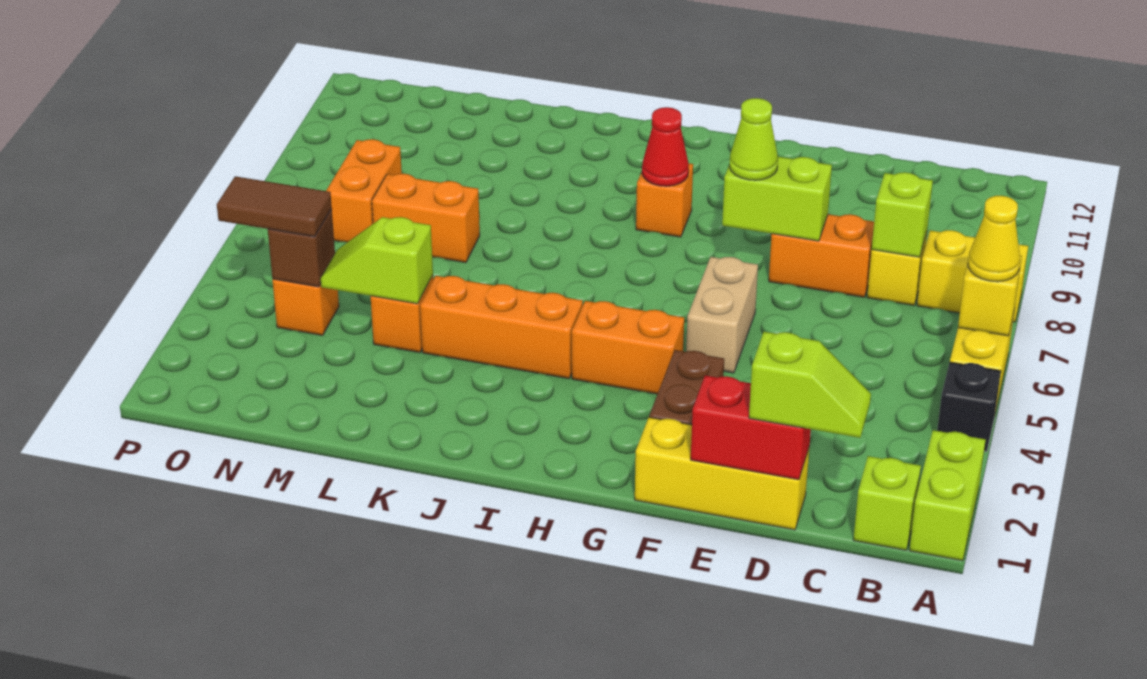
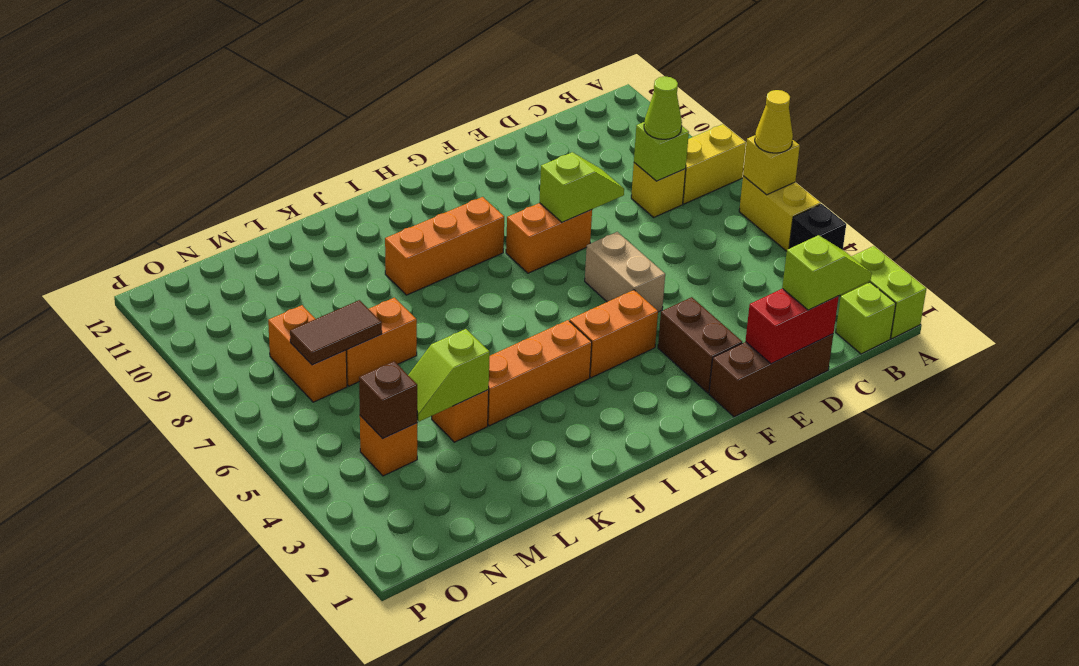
yellow 1x3 brick [635,417,809,530] -> brown 1x3 brick [709,334,833,417]
orange 1x2 brick [769,214,874,297] -> orange 1x2 brick moved to [506,203,592,273]
lime 1x2 brick [722,157,832,241] -> lime 1x2 slope [539,152,624,222]
lime 1x1 cone [729,98,778,180] -> lime 1x1 cone moved to [644,76,682,139]
orange 1x1 brick [636,163,693,237] -> orange 1x3 brick [385,197,504,295]
red 1x1 cone [642,107,689,186] -> none
brown 1x2 tile [217,176,332,237] -> brown 1x2 tile moved to [290,300,382,365]

